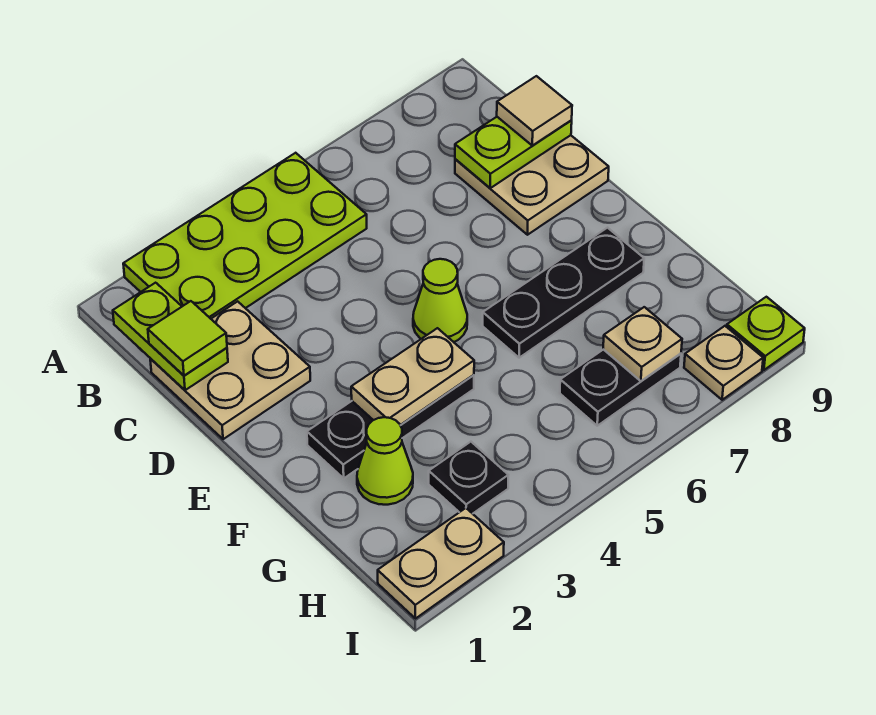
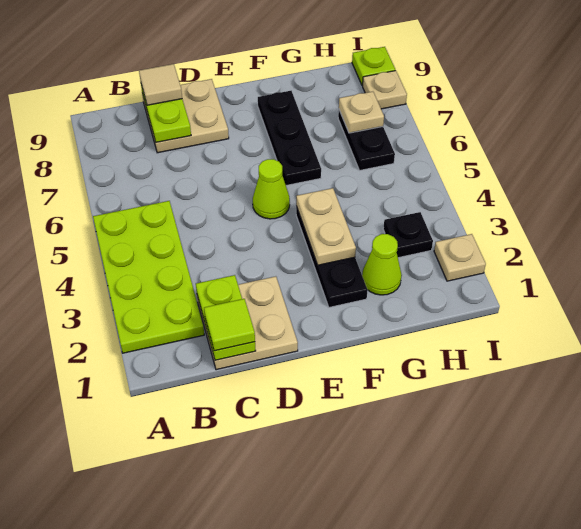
lime 1x2 plate [113,283,228,390] -> lime 1x2 plate turned to [196,275,256,360]
tan 1x2 plate [378,508,504,619] -> tan 1x1 plate [434,234,486,281]

